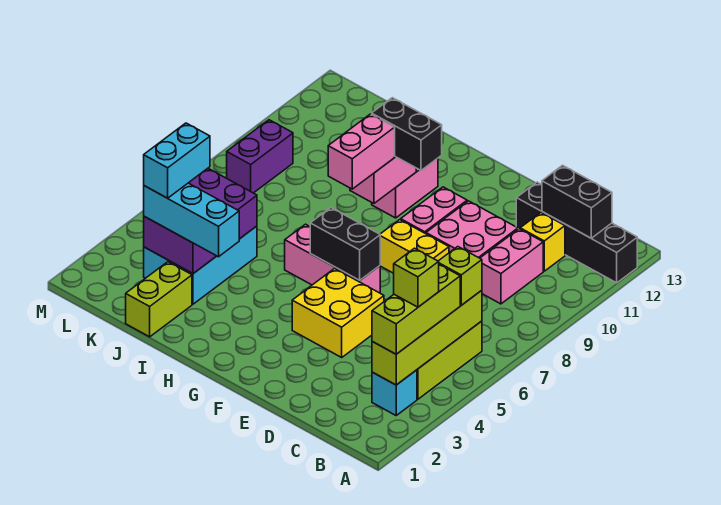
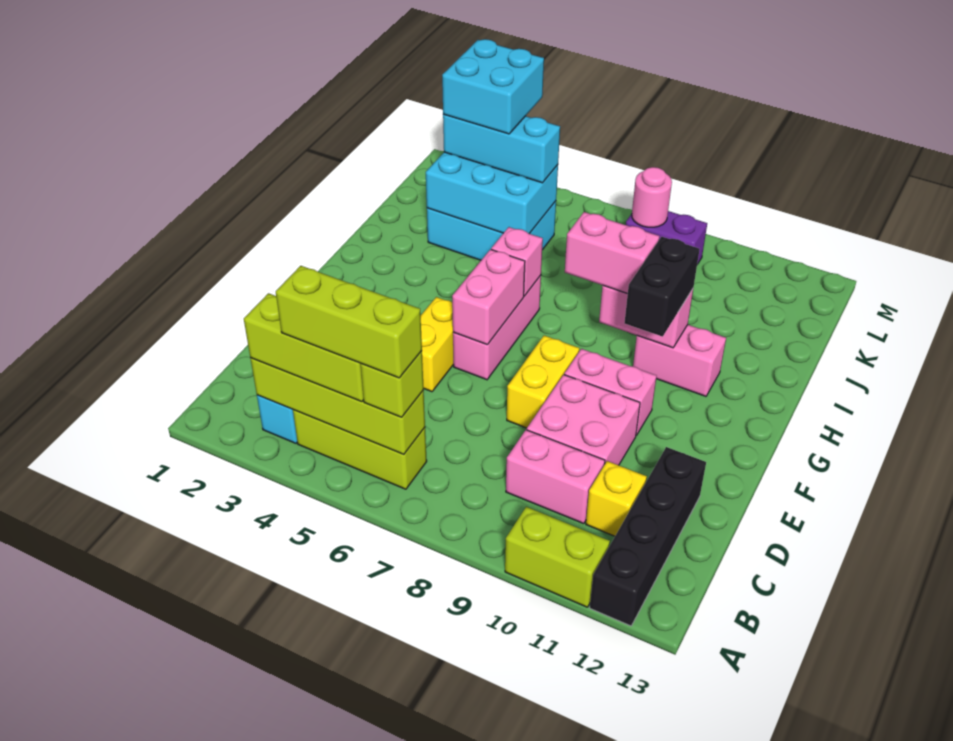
lime 1x1 brick [394,248,439,307] -> lime 1x3 brick [276,266,422,378]
black 1x2 brick [542,165,612,238] -> none
yellow 2x2 brick [292,269,384,357] -> yellow 1x2 brick [421,297,454,392]
black 1x2 brick [310,208,380,280] -> pink 1x2 brick [452,249,525,345]
none -> pink 1x1 brick [491,227,543,296]
cyan 1x3 brick [144,183,239,257] -> cyan 1x3 brick turned to [443,114,560,183]
lime 1x2 brick [126,262,192,337] -> lime 1x2 brick moved to [505,507,610,607]
purple 2x3 brick [144,168,257,274] -> cyan 2x3 brick [426,152,558,234]
cyan 1x2 brick [144,123,210,198] -> cyan 2x2 brick [442,39,544,134]
none -> pink 1x1 round brick [632,167,672,227]

